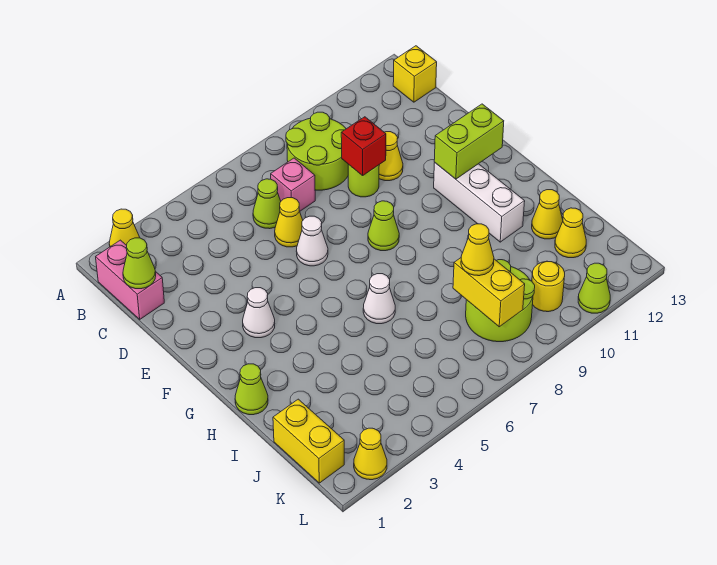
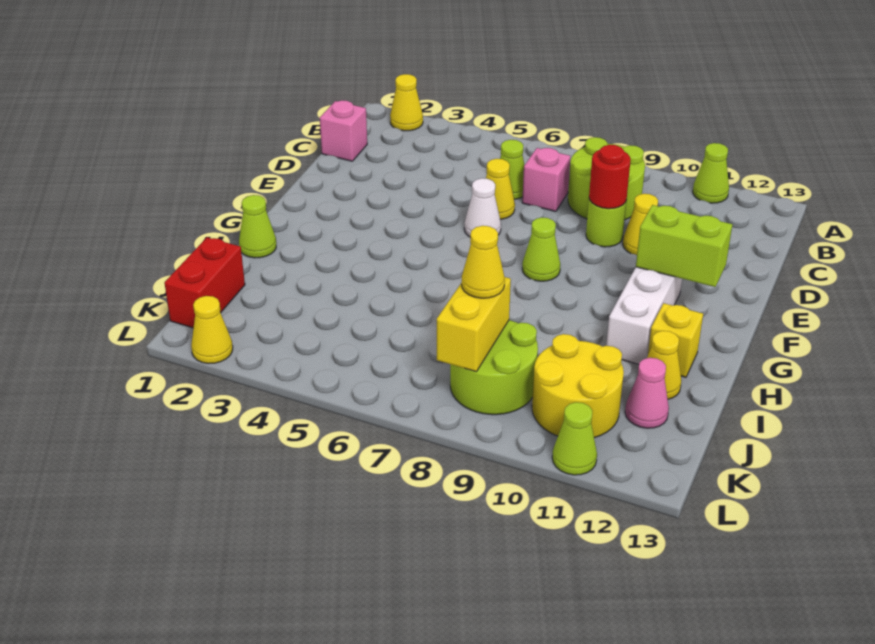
pink 1x2 brick [96,240,164,319] -> pink 1x1 brick [320,100,367,161]
yellow 1x1 brick [393,46,437,102] -> yellow 1x1 brick moved to [648,303,703,377]
lime 1x1 cone [123,238,156,289] -> lime 1x1 cone moved to [693,143,729,203]
red 1x1 brick [341,117,386,175] -> red 1x1 round brick [589,145,631,209]
white 1x1 cone [243,288,275,338] -> none
white 1x1 cone [363,274,395,324] -> none
yellow 1x2 brick [273,399,344,483] -> red 1x2 brick [164,237,245,328]
yellow 1x1 cone [555,208,586,258] -> pink 1x1 cone [625,358,669,428]
yellow 1x1 round brick [532,261,565,312] -> yellow 2x2 round brick [532,334,624,438]

